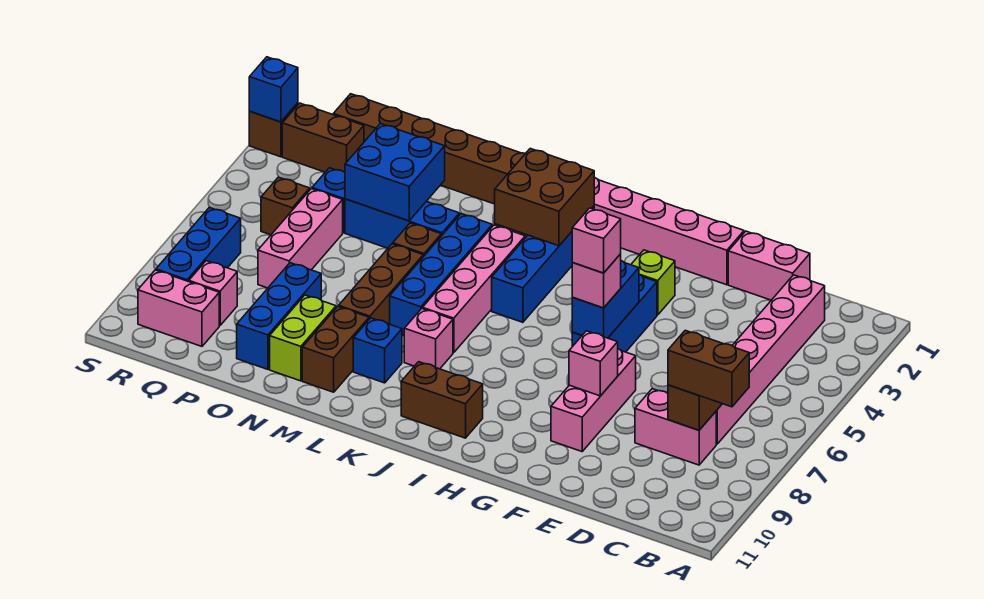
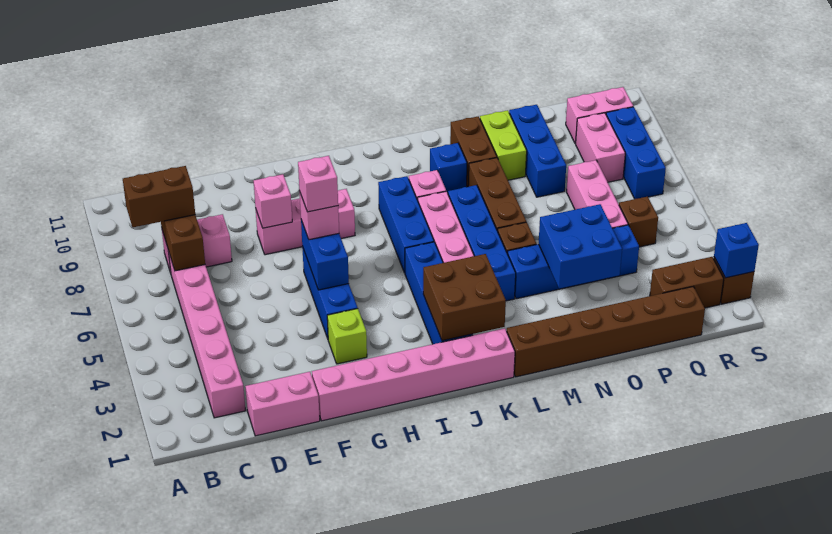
pink 1x3 brick [551,349,636,452] -> pink 1x3 brick turned to [256,189,355,255]
brown 1x2 brick [401,362,483,438] -> none
none -> blue 1x3 brick [378,176,434,273]
pink 1x1 brick [189,261,237,326] -> pink 1x2 brick [576,113,625,182]

